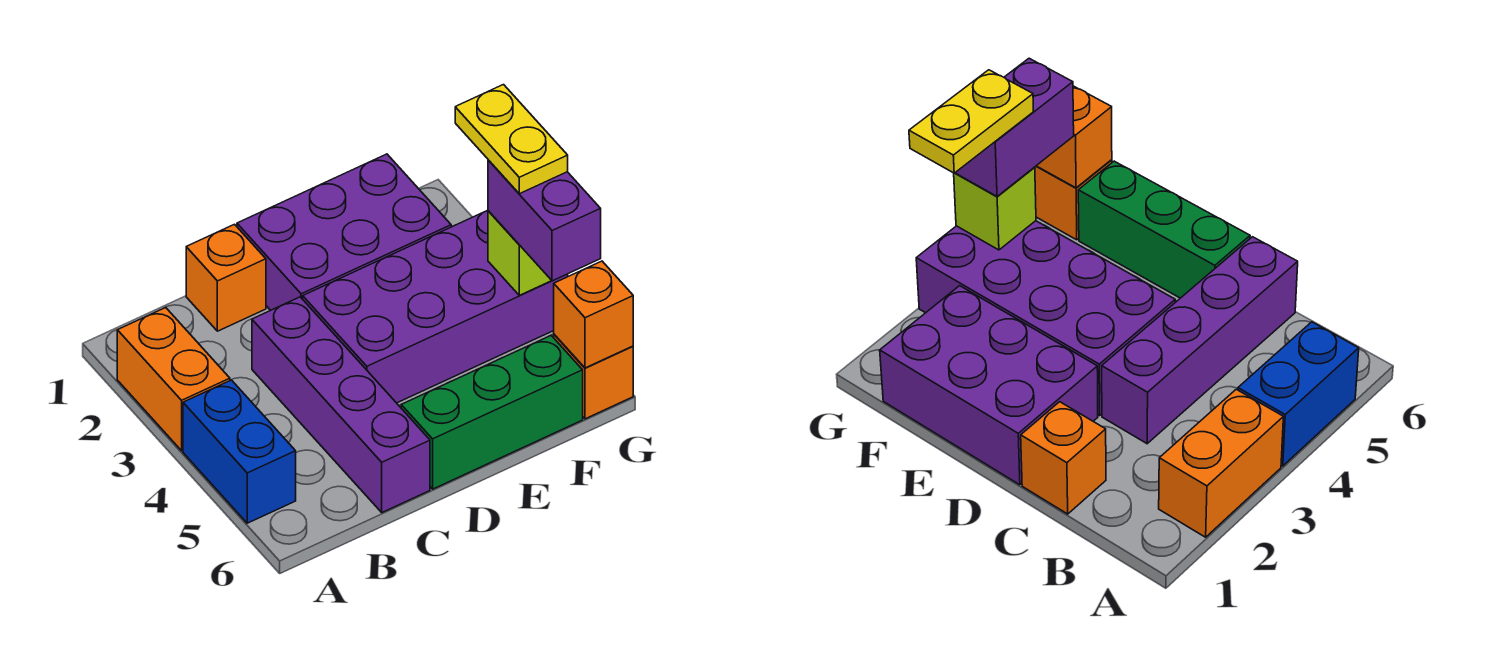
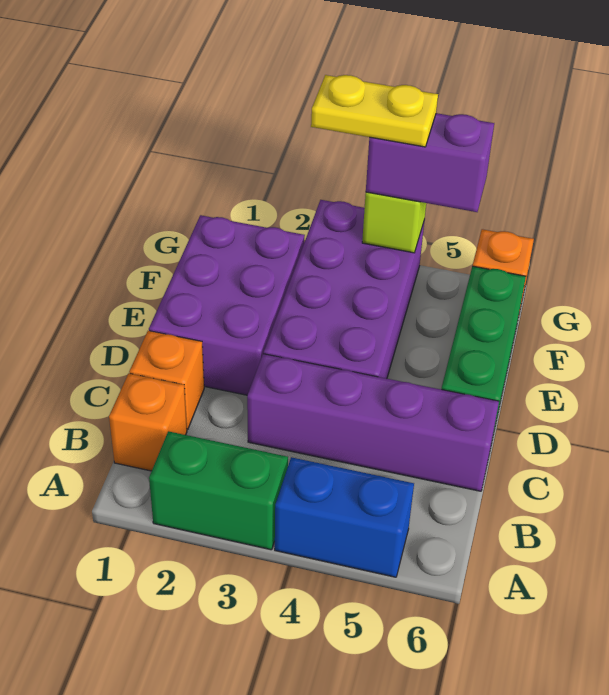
orange 1x2 brick [117,307,230,451] -> green 1x2 brick [149,431,288,550]
orange 1x1 brick [554,261,633,368] -> orange 1x1 brick moved to [109,373,187,471]

